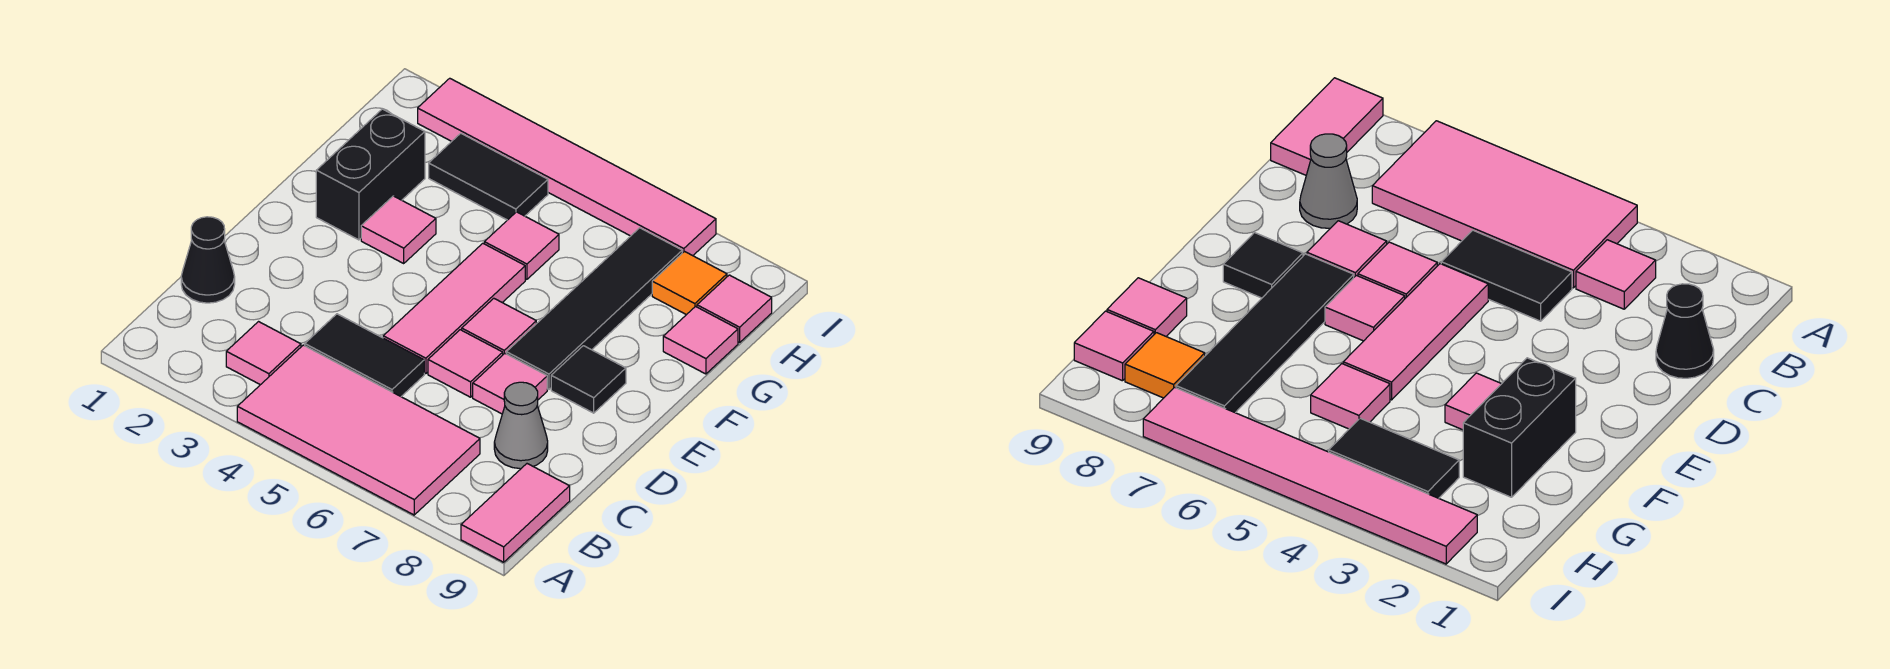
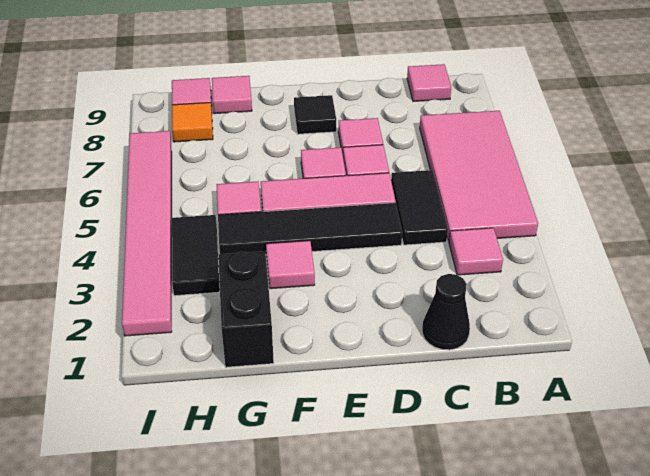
pink 1x2 tile [461,464,570,562] -> pink 1x1 tile [407,64,451,101]
grey 1x1 cone [494,382,548,469] -> none
black 1x4 tile [506,228,682,389] -> black 1x4 tile moved to [218,203,402,255]
black 1x2 brick [316,109,425,240] -> black 1x2 brick turned to [218,251,274,367]

